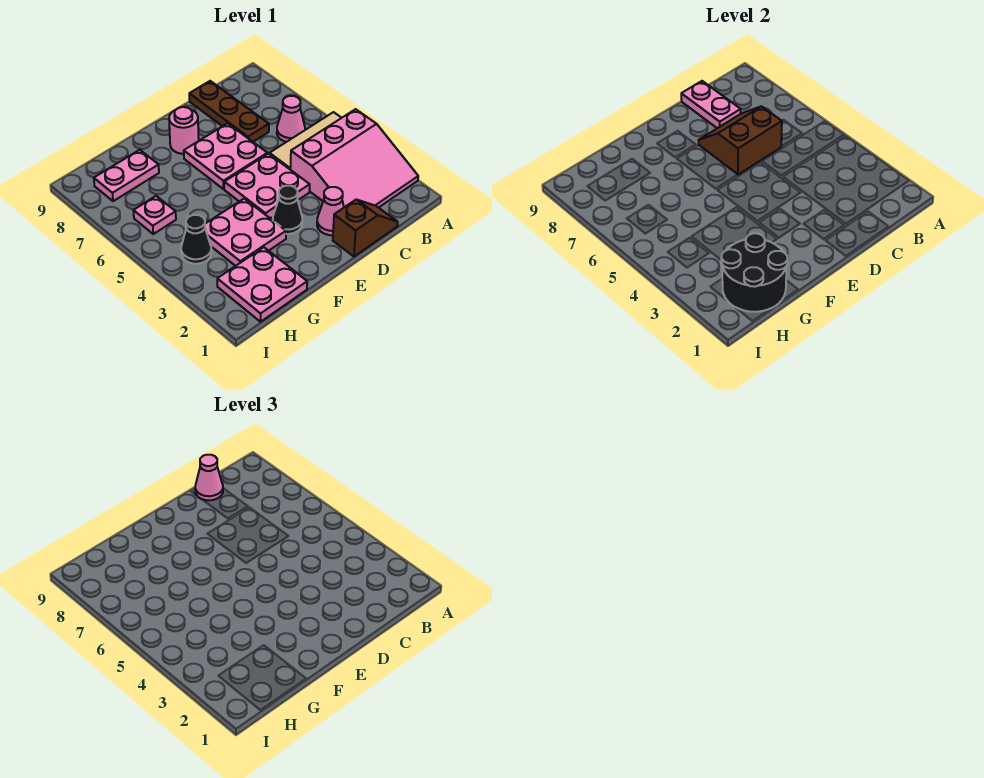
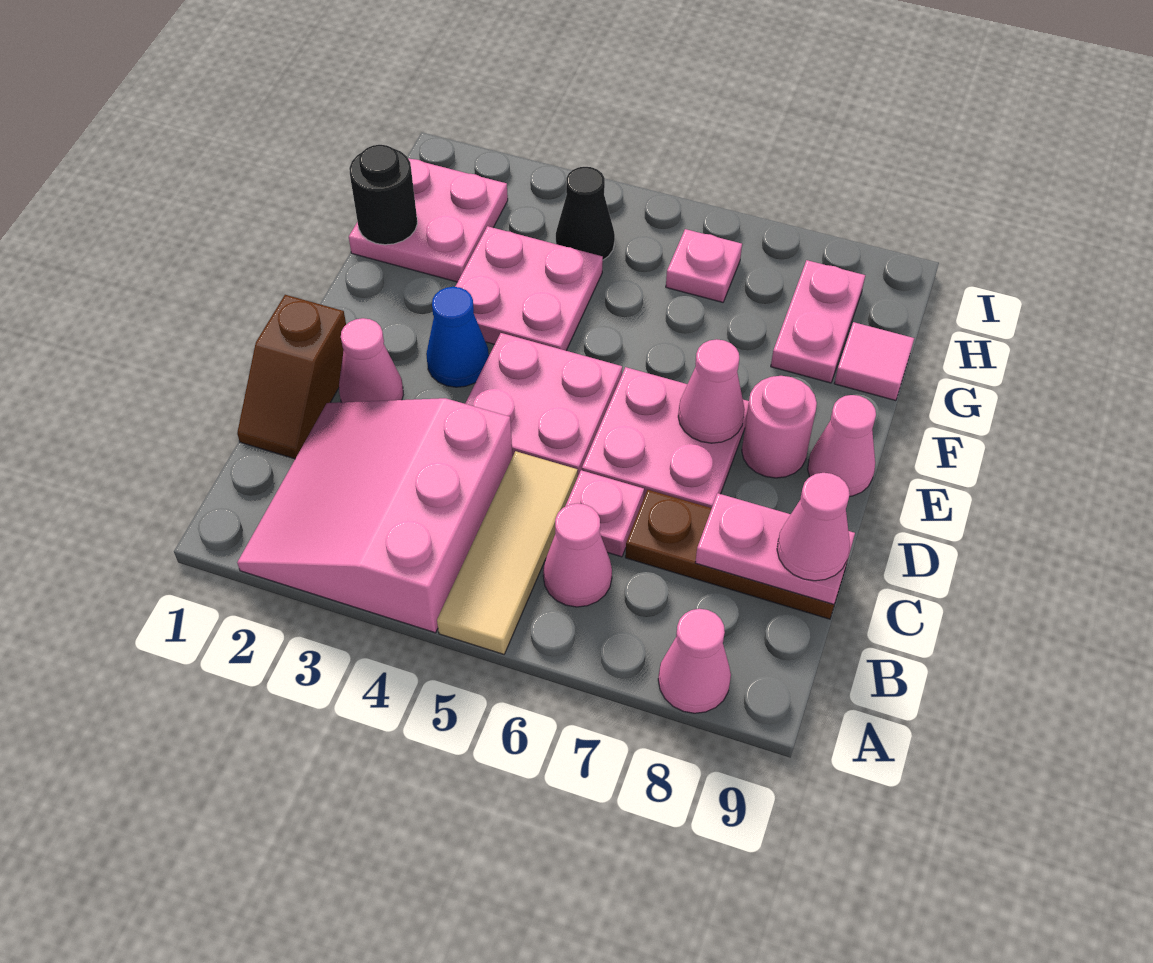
none -> pink 1x1 cone [658,609,731,713]
none -> pink 1x1 plate [565,470,644,557]
brown 2x2 slope [699,106,782,175] -> none
black 1x1 cone [273,186,302,234] -> blue 1x1 cone [426,287,489,387]
none -> pink 1x1 cone [678,339,745,443]
none -> pink 1x1 cone [808,395,876,496]
black 2x2 round brick [721,233,787,312] -> black 1x1 round brick [349,145,417,245]
none -> pink 1x1 tile [834,322,914,401]

